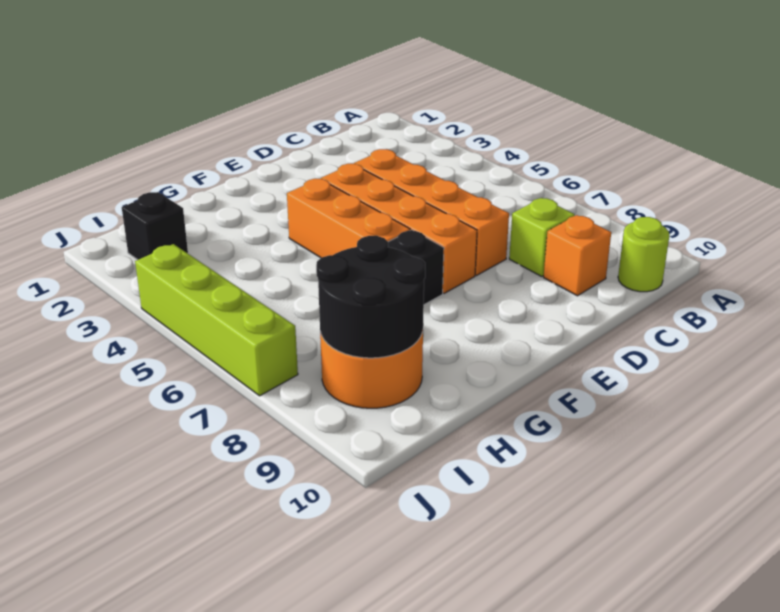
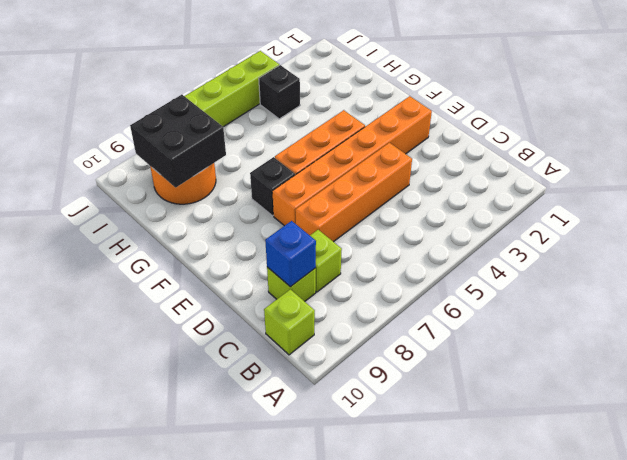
lime 1x1 round brick [618,217,669,292] -> lime 1x1 brick [264,289,315,355]
orange 1x1 brick [544,215,611,296] -> lime 1x1 brick [267,267,316,301]
none -> blue 1x1 brick [265,221,316,287]
orange 1x4 brick [321,164,477,293] -> orange 1x6 brick [272,96,432,226]
black 2x2 round brick [316,236,425,358] -> black 2x2 brick [130,95,226,187]
black 1x1 brick [122,192,188,260] -> black 1x1 brick moved to [259,65,300,119]

